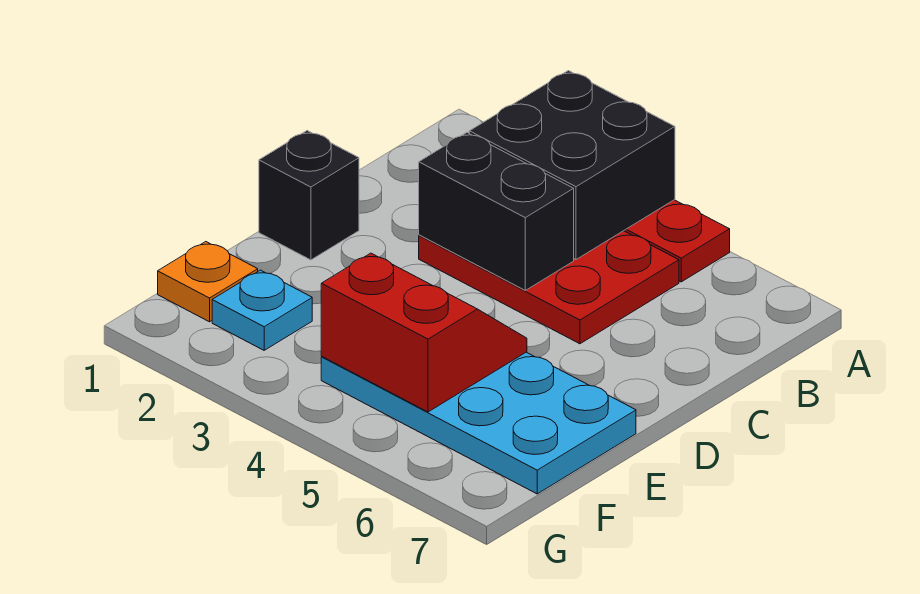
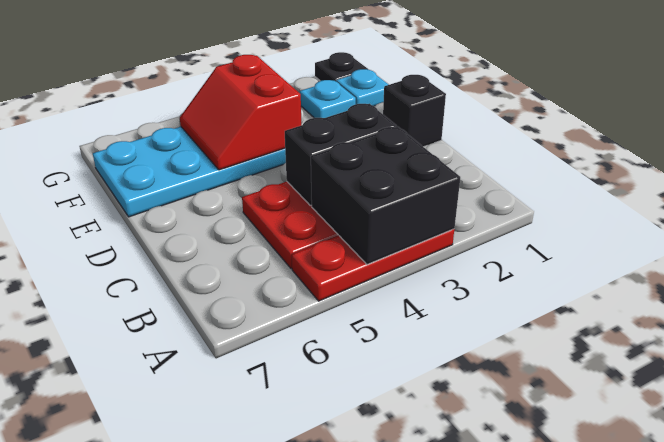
red 2x2 slope [321,253,527,412] -> red 2x2 slope turned to [180,55,301,170]
orange 1x1 plate [158,242,258,322] -> cyan 1x1 plate [336,69,389,106]
none -> black 1x1 plate [315,52,368,81]

